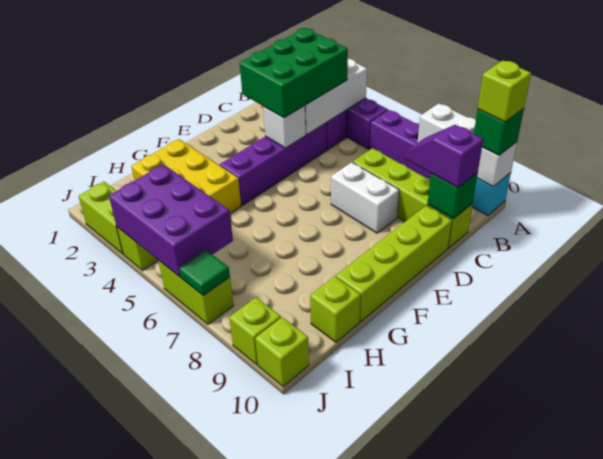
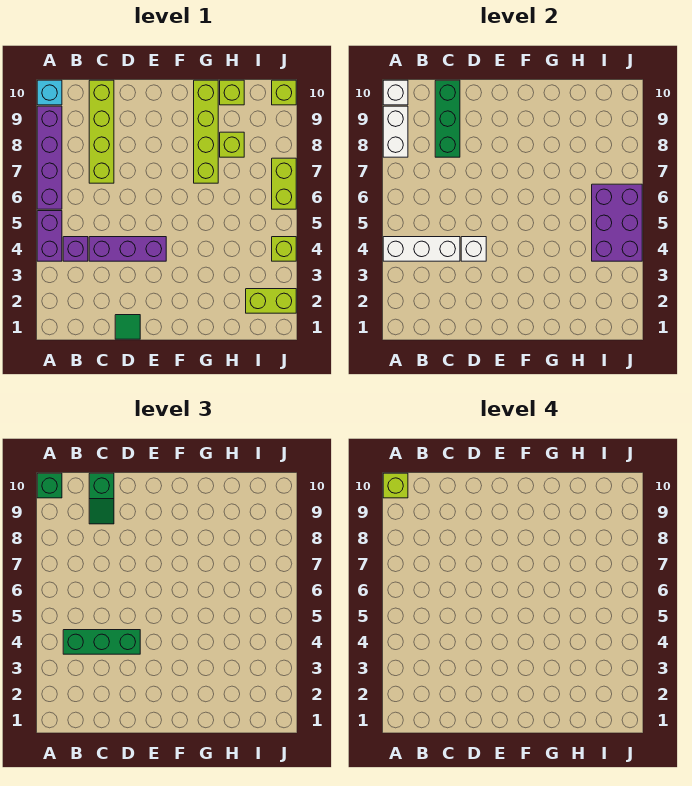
green 2x3 brick [240,28,348,118] -> green 1x3 brick [63,630,140,654]
purple 1x4 brick [220,123,327,205] -> purple 1x3 brick [89,237,166,261]
purple 1x2 slope [404,125,483,187] -> green 1x2 slope [89,473,114,524]
green 1x1 brick [428,173,478,219] -> green 1x3 brick [435,80,460,157]
white 1x2 brick [331,162,399,233] -> none
lime 1x4 brick [336,205,452,322] -> lime 1x4 brick turned to [194,80,218,183]
yellow 2x3 brick [131,139,241,213] -> none
lime 1x2 brick [78,182,123,254] -> lime 1x2 brick turned to [246,289,296,313]
green 1x1 tile [179,250,230,296] -> green 1x1 tile moved to [115,315,140,339]
lime 1x1 brick [229,297,281,365] -> lime 1x1 brick moved to [220,132,244,157]

